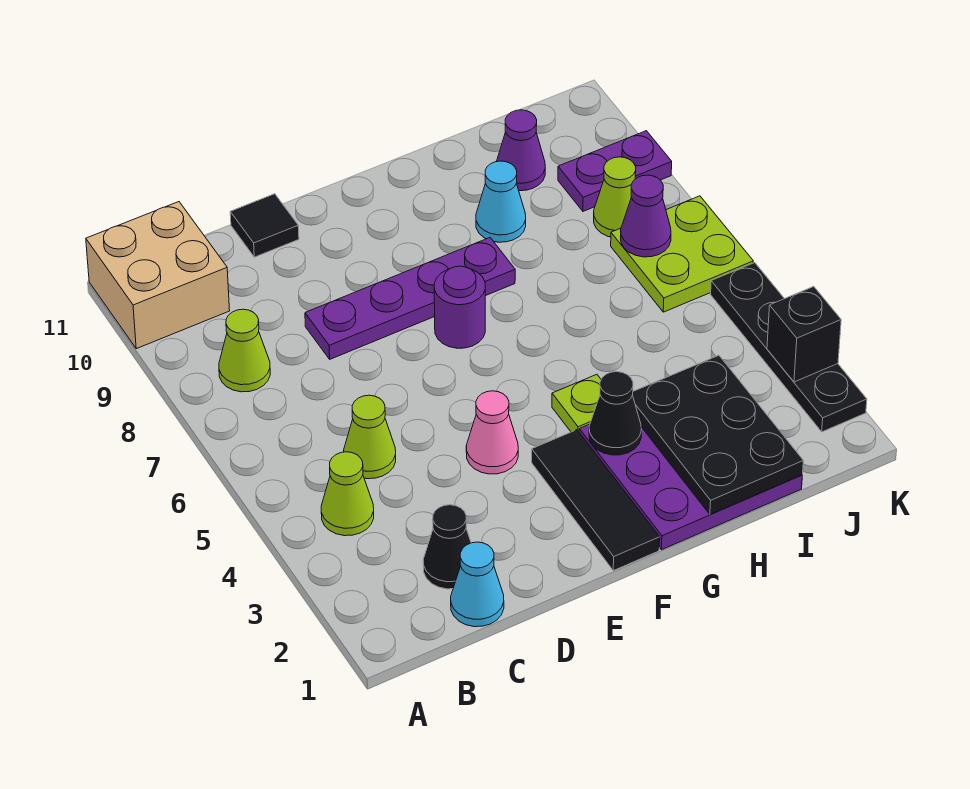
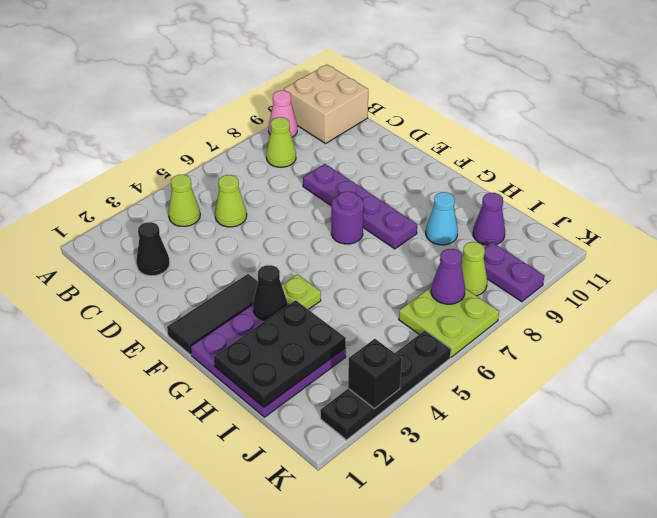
cyan 1x1 cone [451,542,504,627] -> none
black 1x1 tile [230,194,299,257] -> none
pink 1x1 cone [466,391,518,474] -> pink 1x1 cone moved to [268,91,297,137]

